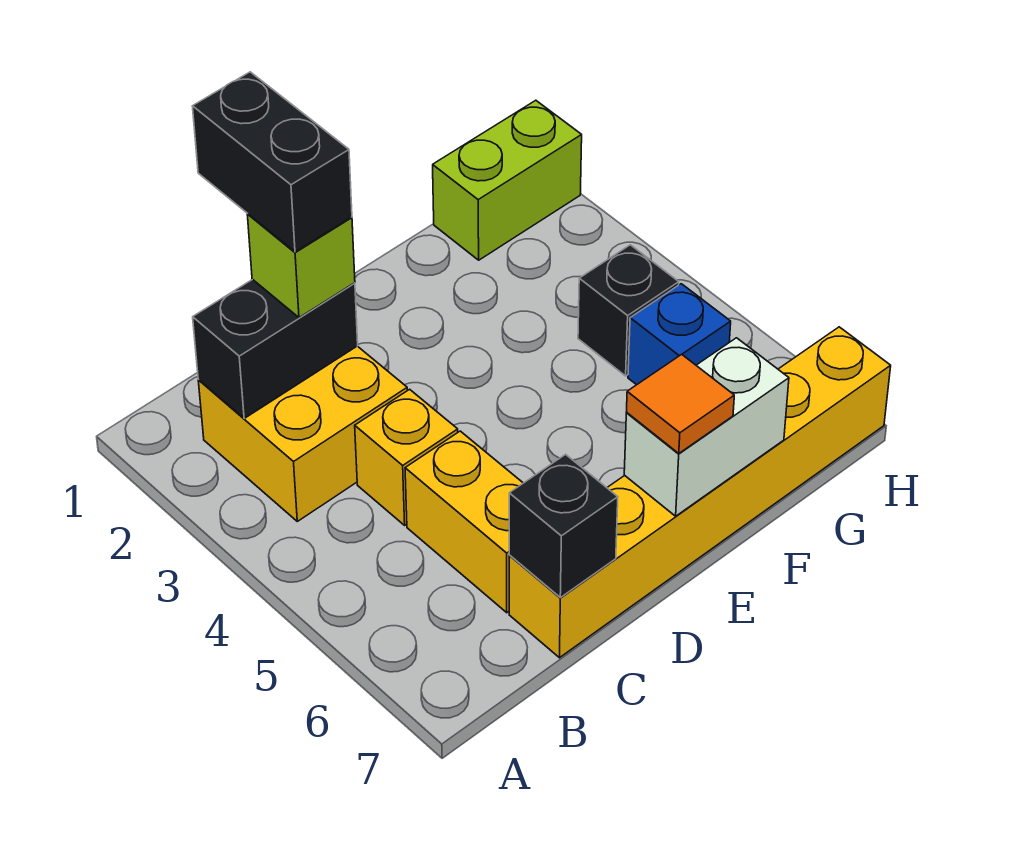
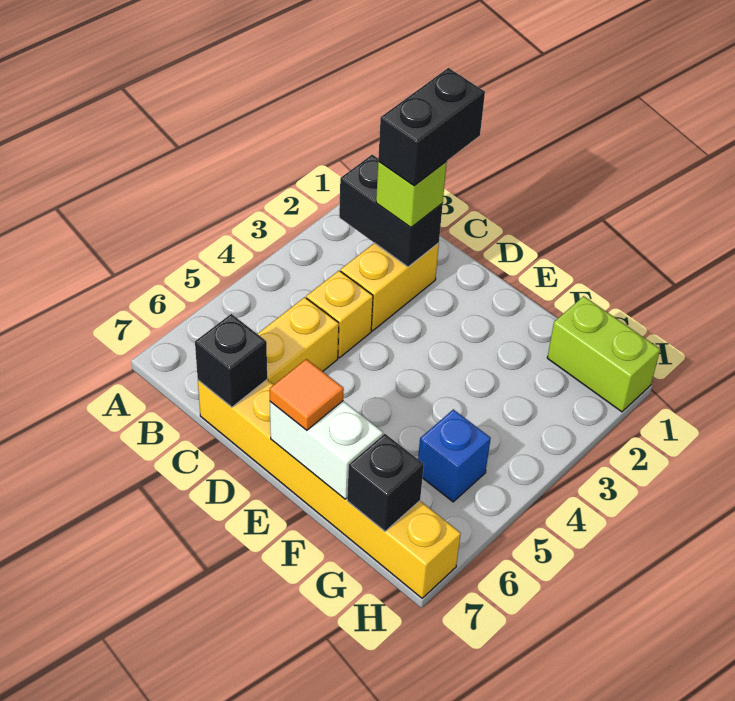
yellow 2x2 brick [198,346,407,521] -> yellow 1x2 brick [341,243,439,331]
black 1x1 brick [578,245,679,376] -> black 1x1 brick moved to [347,434,424,531]

